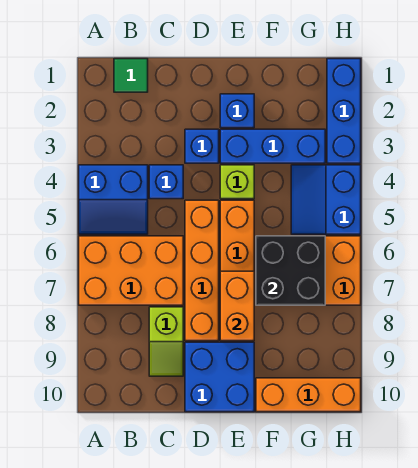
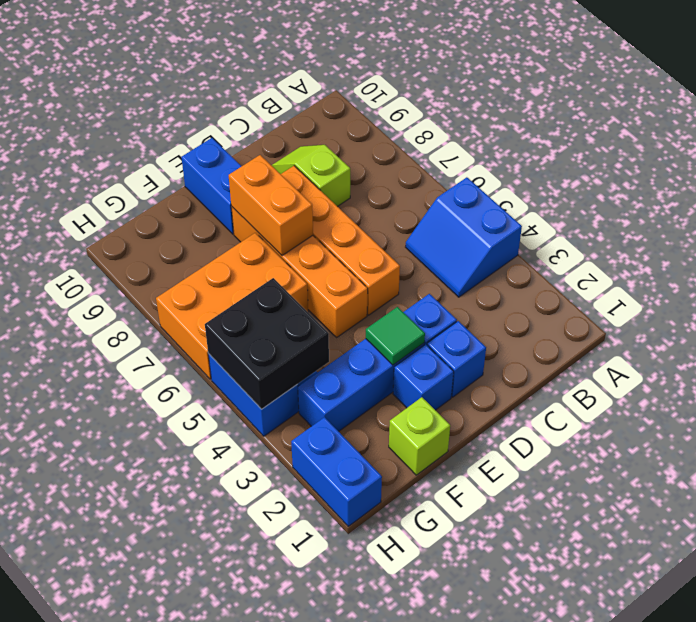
blue 2x2 slope [79,165,148,234] -> blue 2x2 slope turned to [406,177,522,297]
orange 2x3 brick [79,236,183,305] -> none
green 1x1 tile [114,59,148,92] -> green 1x1 tile moved to [366,307,425,365]
blue 1x1 brick [149,165,183,199] -> blue 1x1 brick moved to [427,321,486,397]
blue 2x2 brick [185,342,254,412] -> blue 1x2 brick [181,138,242,234]
lime 1x1 brick [220,165,254,199] -> lime 1x1 brick moved to [389,397,450,475]
black 2x2 brick [256,236,325,305] -> black 2x2 brick moved to [205,278,329,409]
orange 1x3 brick [256,378,361,412] -> none
blue 1x3 brick [327,59,361,163] -> blue 1x2 brick [291,417,382,526]

